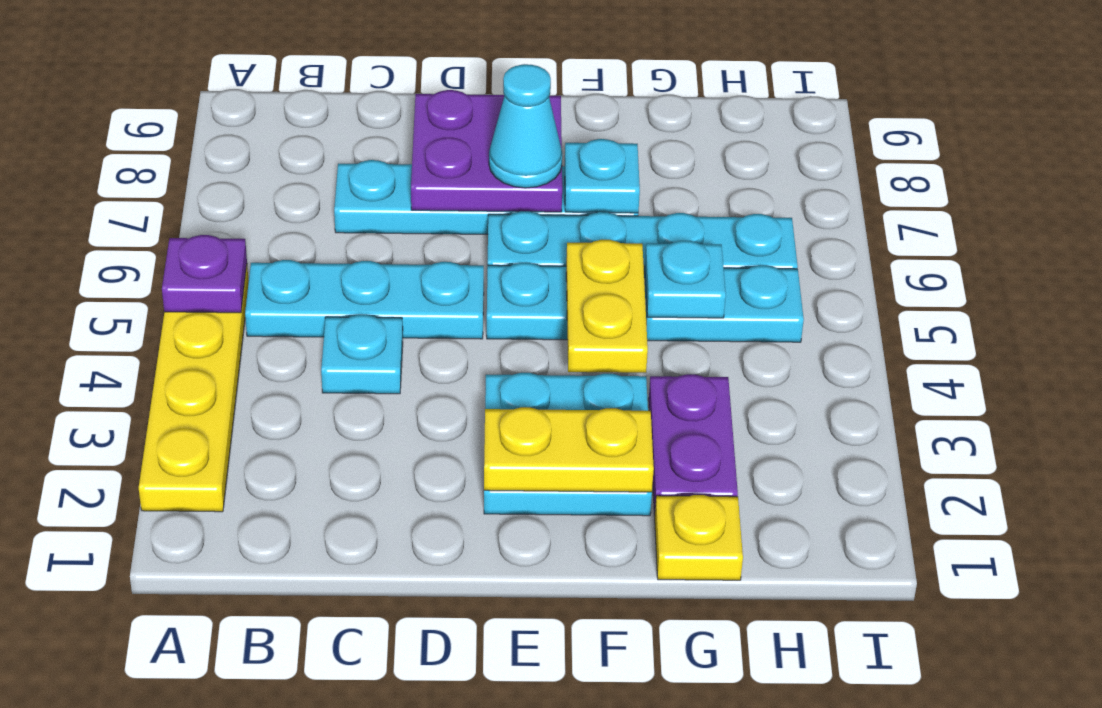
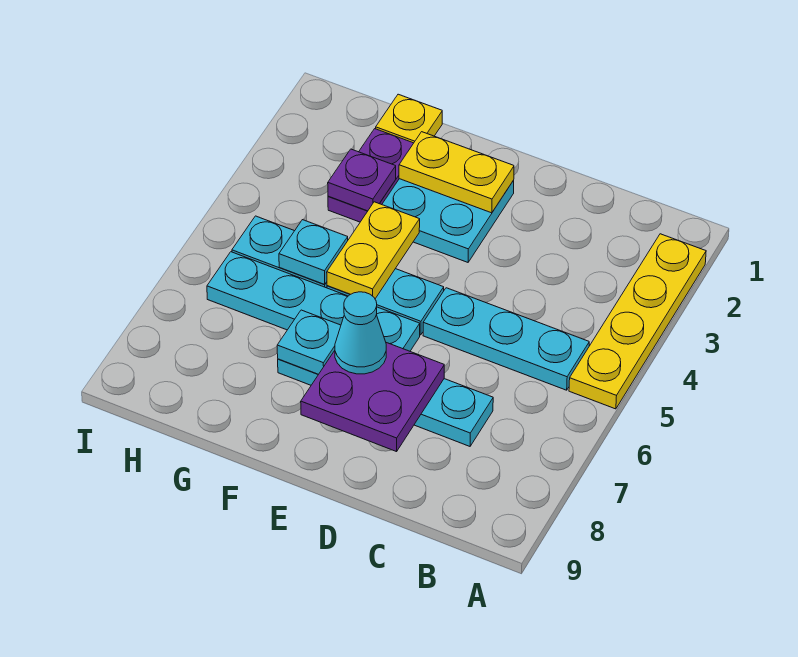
purple 1x1 plate [162,235,247,313] -> purple 1x1 plate moved to [328,149,396,211]
cyan 1x1 plate [321,315,403,394] -> none

